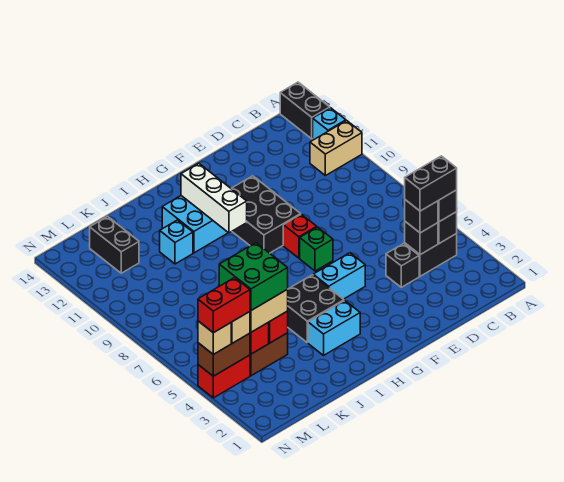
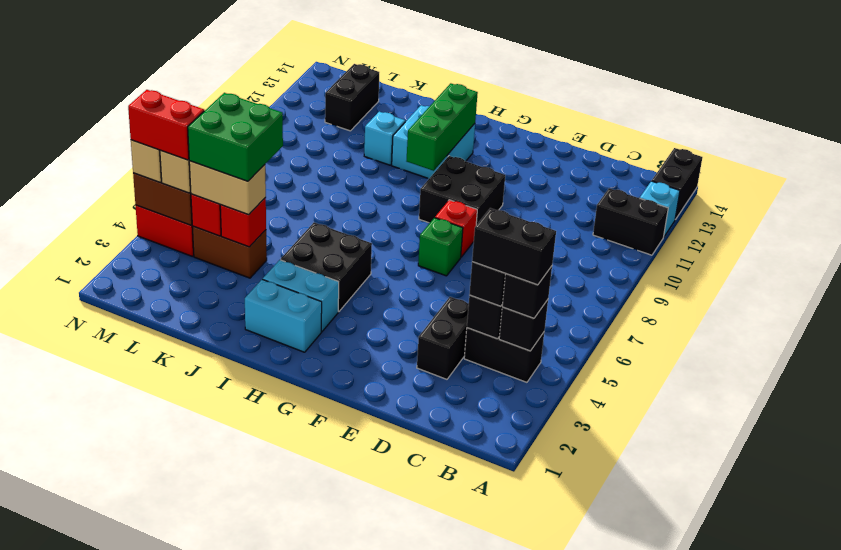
tan 1x2 brick [310,121,362,176] -> black 1x2 brick [593,188,668,255]
black 1x1 brick [386,243,419,287] -> black 1x2 brick [417,297,469,379]
cyan 1x2 brick [313,253,365,299] -> cyan 1x2 brick moved to [245,279,322,352]
black 2x3 brick [231,176,301,253] -> black 2x2 brick [419,156,505,225]
white 1x3 brick [181,163,247,233] -> green 1x3 brick [407,83,478,171]

